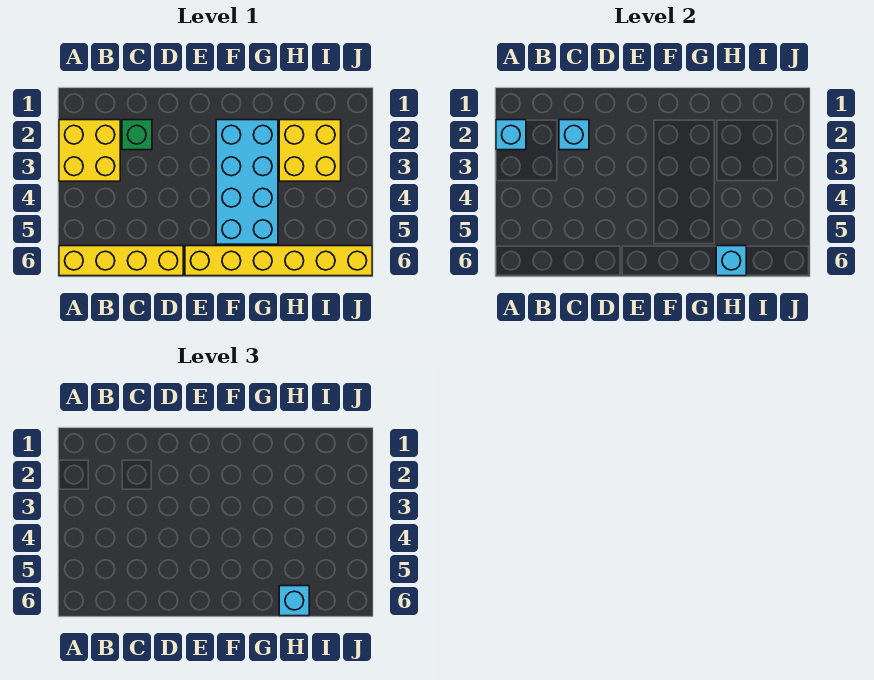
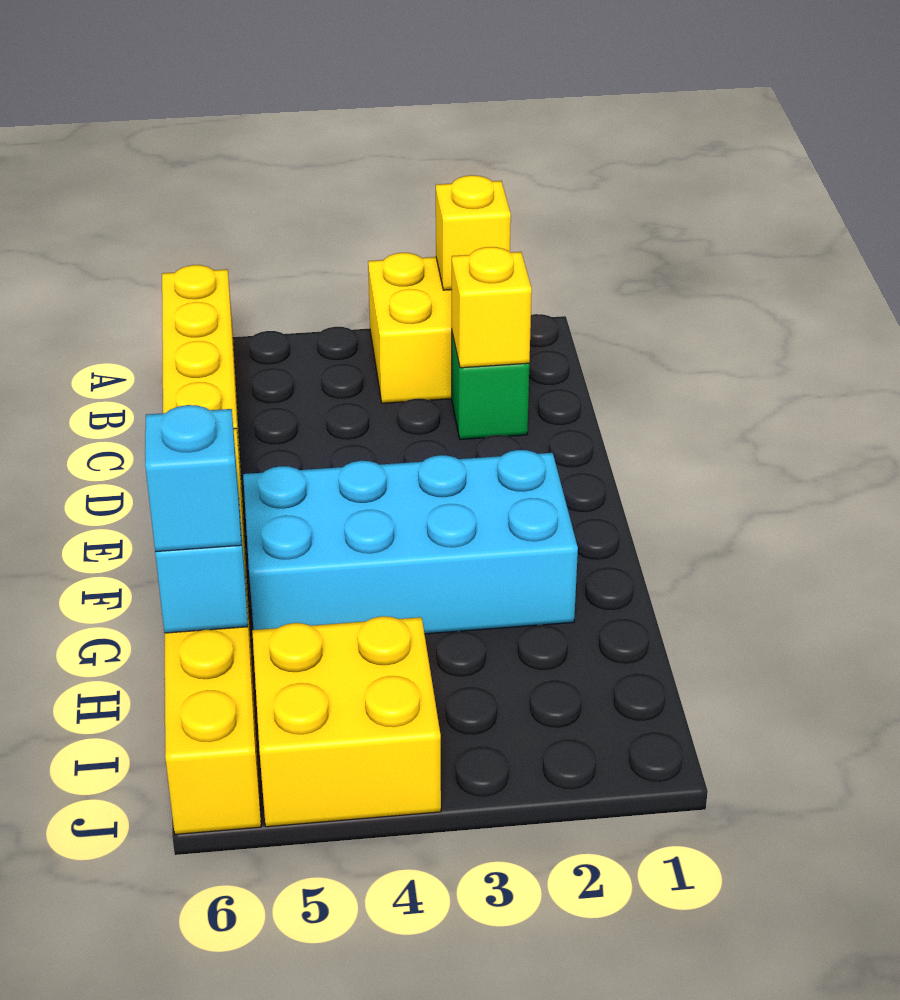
cyan 1x1 brick [496,120,526,150] -> yellow 1x1 brick [436,175,511,290]
cyan 1x1 brick [559,120,589,150] -> yellow 1x1 brick [452,247,532,368]
yellow 2x2 brick [279,120,341,181] -> yellow 2x2 brick moved to [252,616,441,827]

